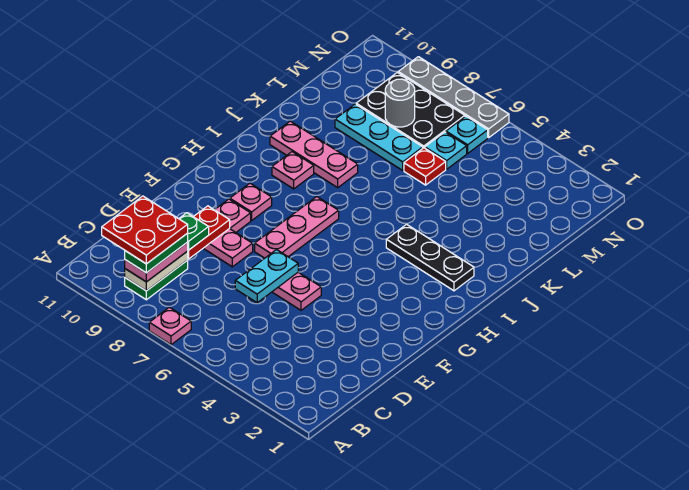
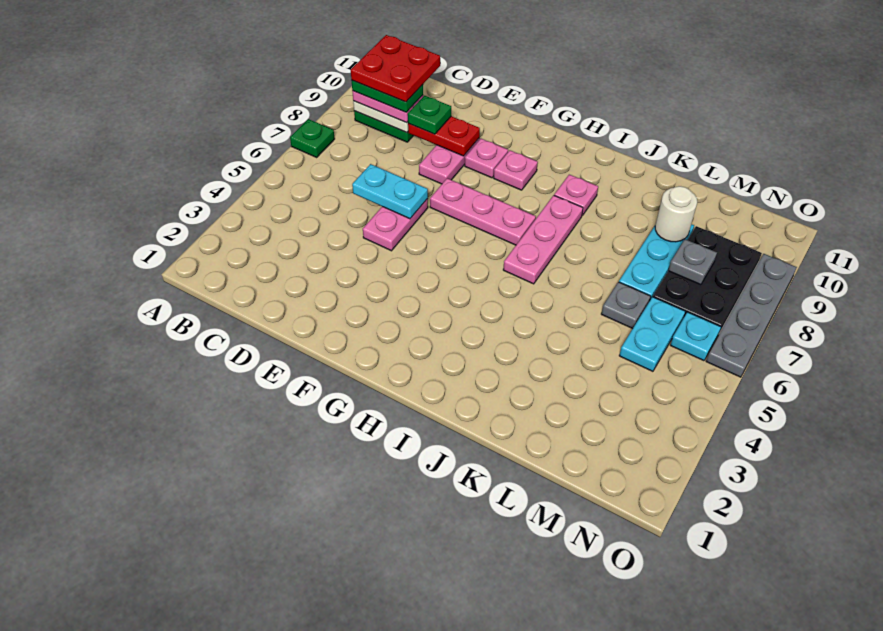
pink 1x1 plate [149,307,191,345] -> green 1x1 plate [290,119,335,157]
black 1x3 plate [386,224,474,291] -> none
pink 1x3 plate [270,121,358,187] -> pink 1x3 plate moved to [503,195,583,284]
red 1x1 plate [404,148,446,185] -> grey 1x1 plate [601,282,651,329]
none -> white 1x1 round brick [655,186,697,242]
cyan 1x1 plate [425,132,467,169] -> cyan 1x2 plate [619,297,685,371]
grey 1x1 round brick [385,79,415,127] -> grey 1x1 plate [668,239,717,285]

